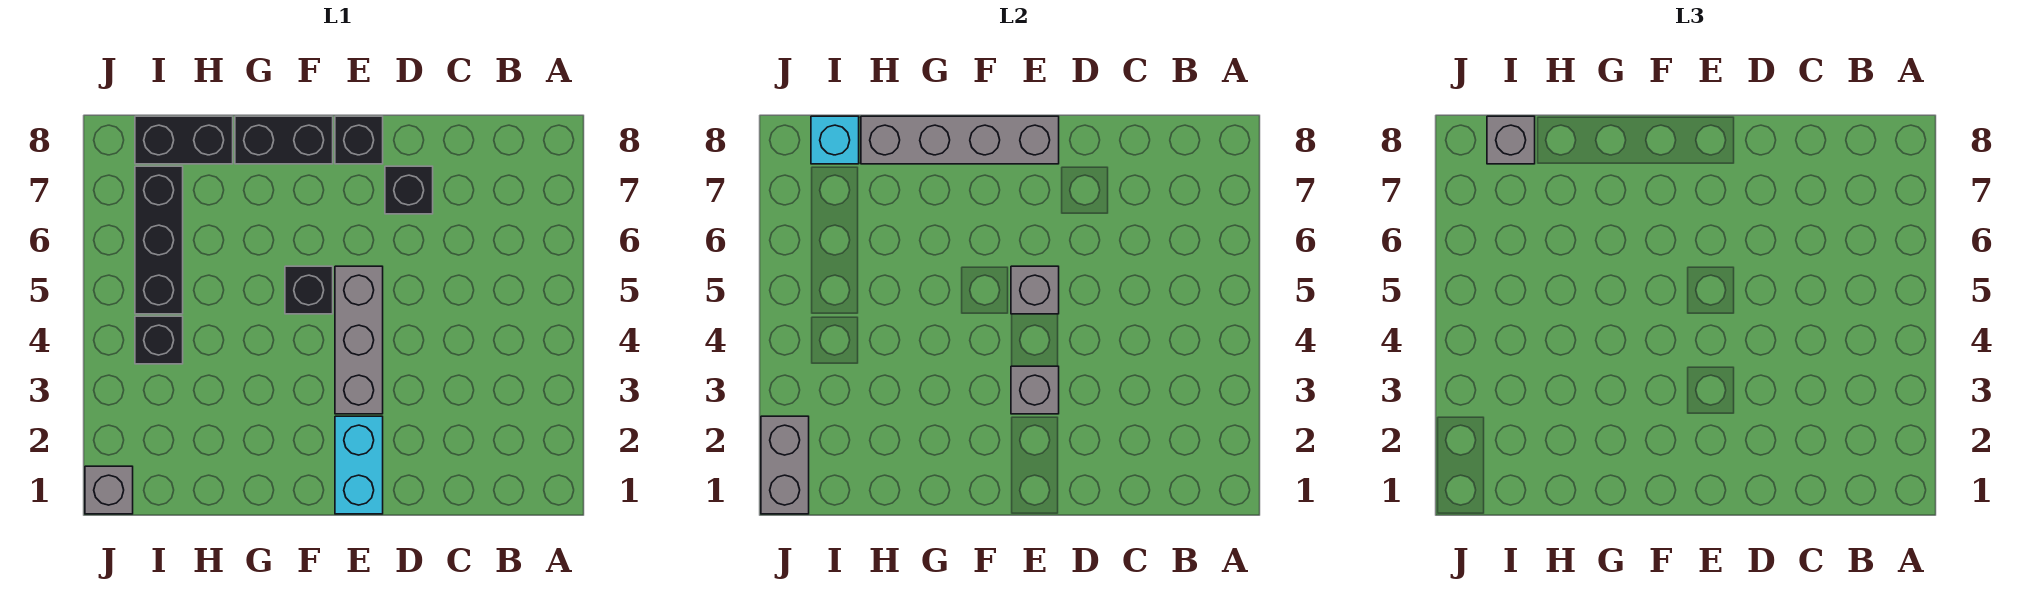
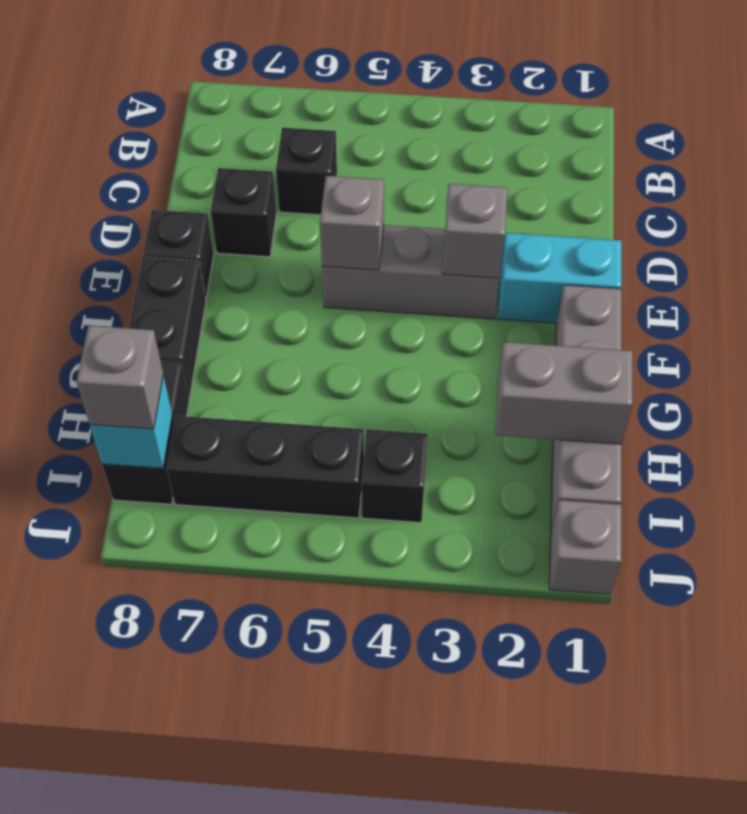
grey 1x4 brick [861,116,1059,164] -> grey 1x4 brick moved to [551,285,621,531]
black 1x1 brick [285,266,333,314] -> black 1x1 brick moved to [276,128,337,215]
grey 1x2 brick [761,416,809,514] -> grey 1x2 brick moved to [495,342,632,444]

